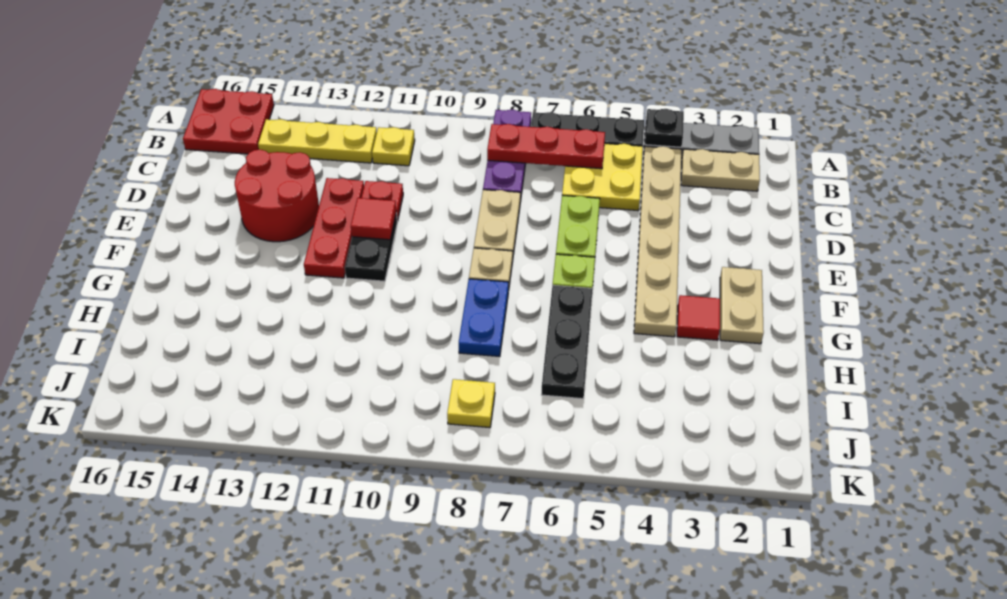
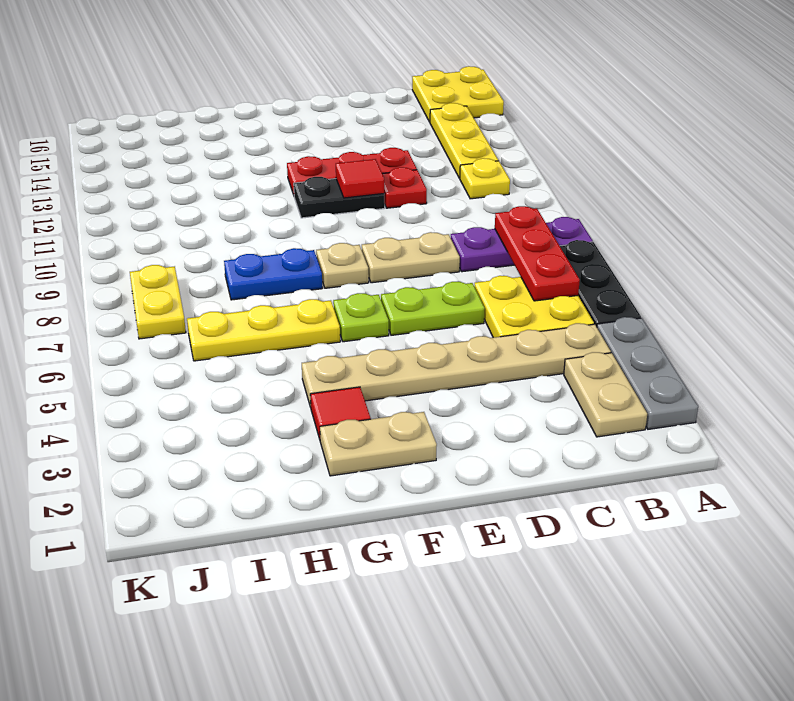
black 1x1 plate [645,109,684,147] -> none
red 2x2 plate [183,89,274,154] -> yellow 2x2 plate [412,66,504,122]
red 2x2 round brick [235,150,319,242] -> none
black 1x3 plate [542,285,593,399] -> yellow 1x3 plate [187,299,340,361]
yellow 1x1 plate [447,379,495,428] -> yellow 1x2 plate [130,265,186,339]

